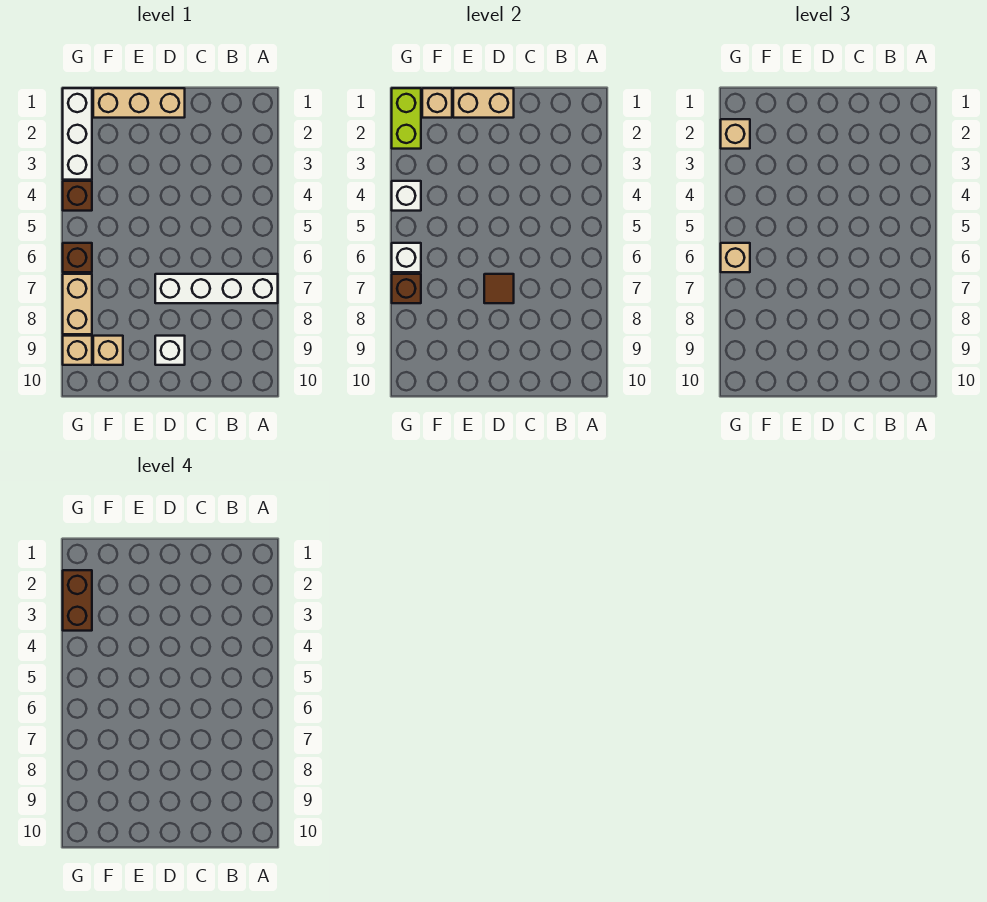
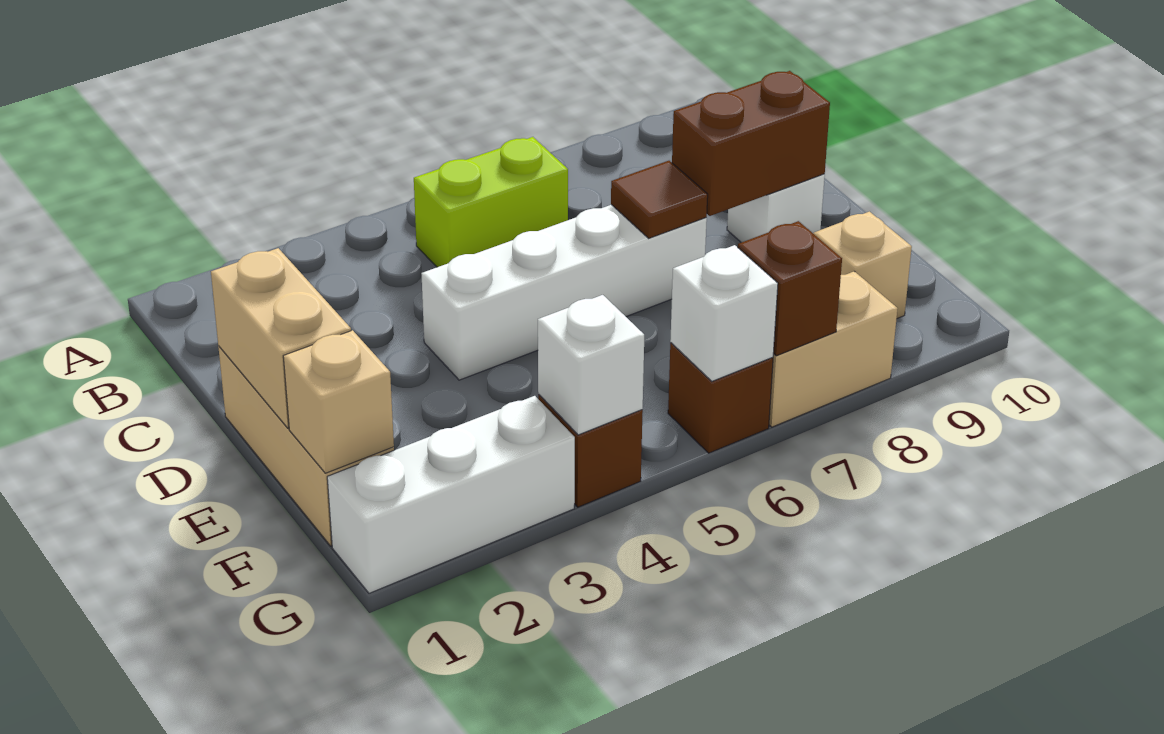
white 1x4 brick [155,274,278,303] -> white 1x4 brick turned to [421,205,707,380]
lime 1x2 brick [392,88,421,149] -> lime 1x2 brick moved to [414,137,568,267]
tan 1x1 brick [721,119,750,149] -> none
brown 1x2 brick [63,570,92,631] -> brown 1x2 brick moved to [672,71,830,216]
tan 1x1 brick [721,243,750,272] -> none
tan 1x1 brick [63,336,92,365] -> none

